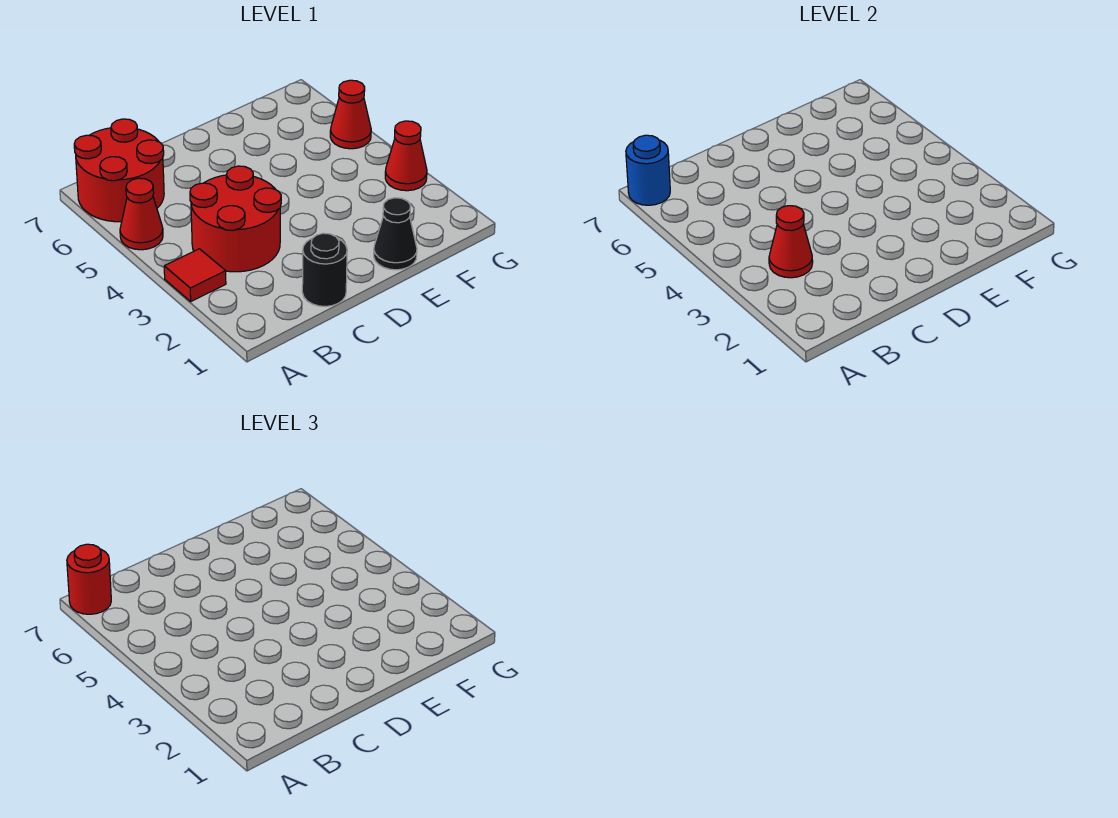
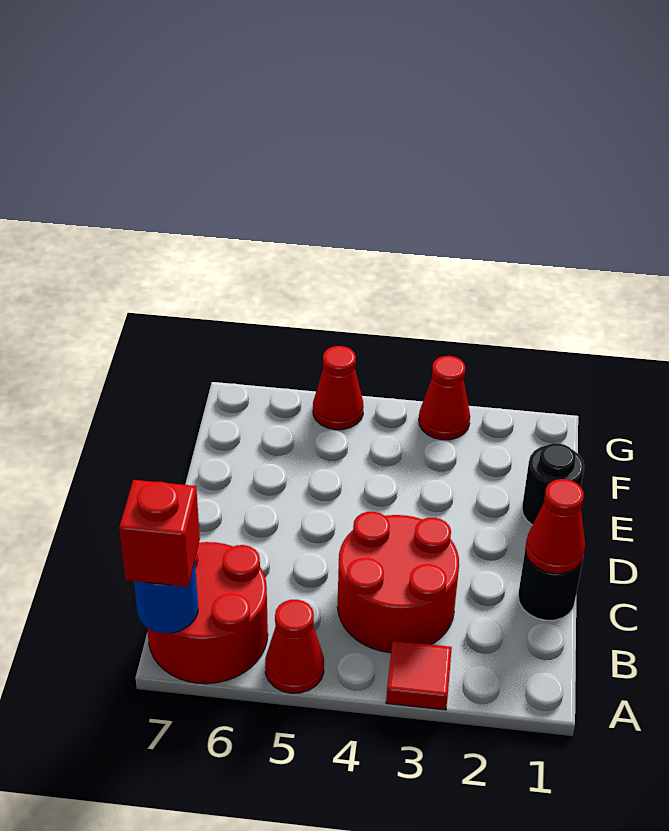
red 1x1 round brick [67,544,111,614] -> red 1x1 brick [119,480,200,587]
red 1x1 cone [769,206,813,278] -> red 1x1 cone moved to [525,479,585,574]
black 1x1 cone [374,198,417,270] -> black 1x1 round brick [522,443,584,525]

